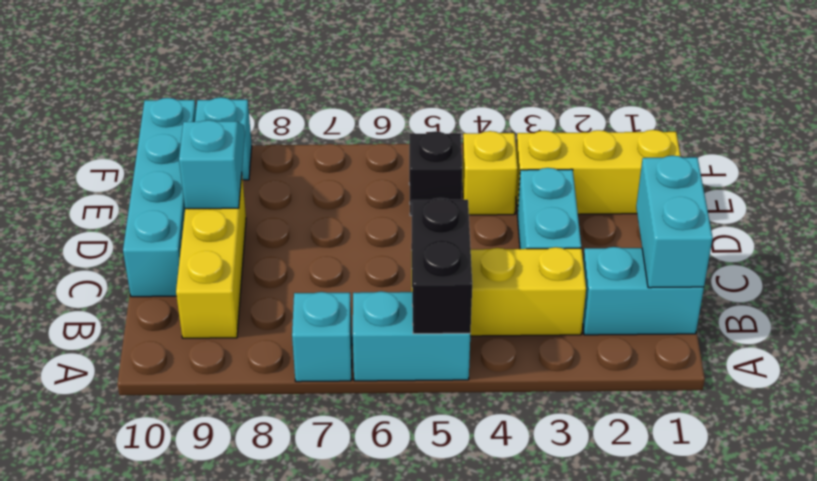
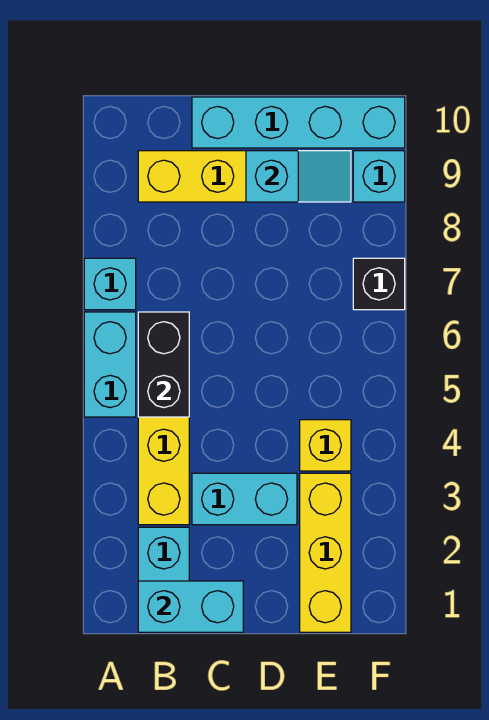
black 1x2 brick [411,198,472,334] -> black 1x2 brick turned to [138,312,189,417]
black 1x1 brick [409,131,462,216] -> black 1x1 brick moved to [353,258,405,310]

